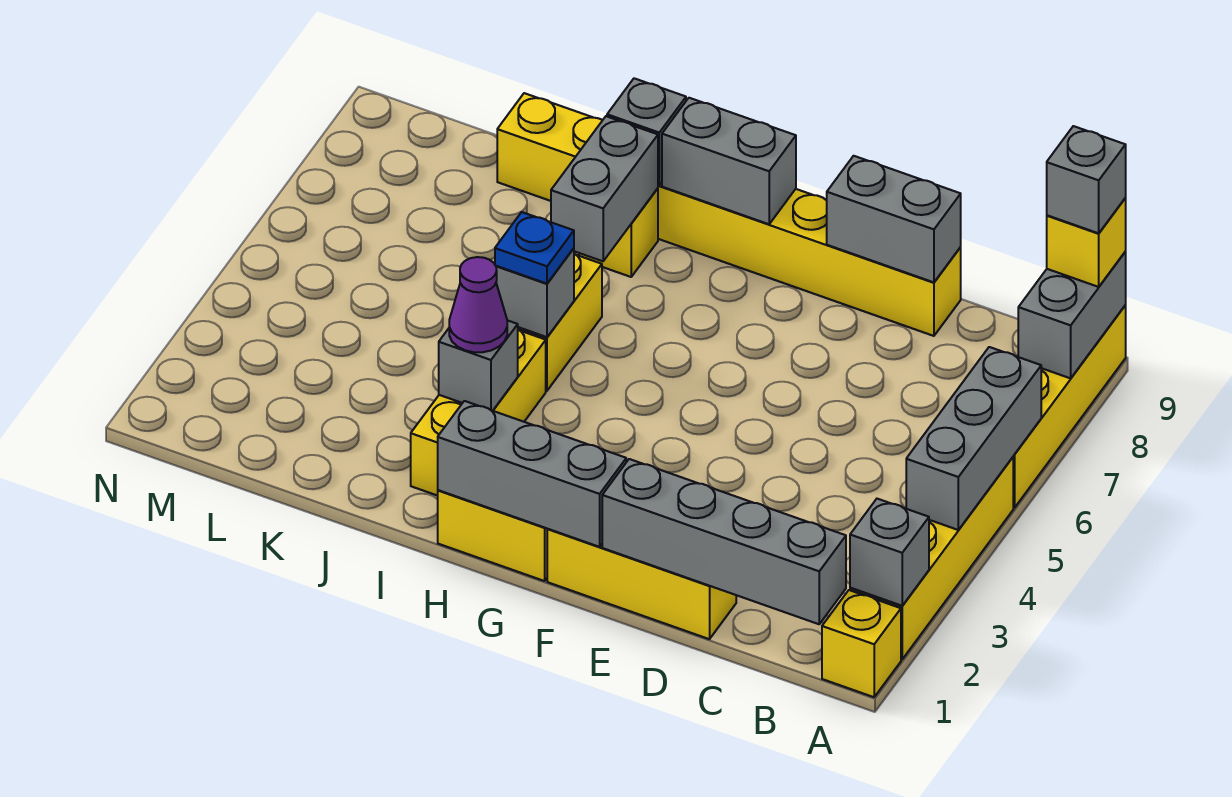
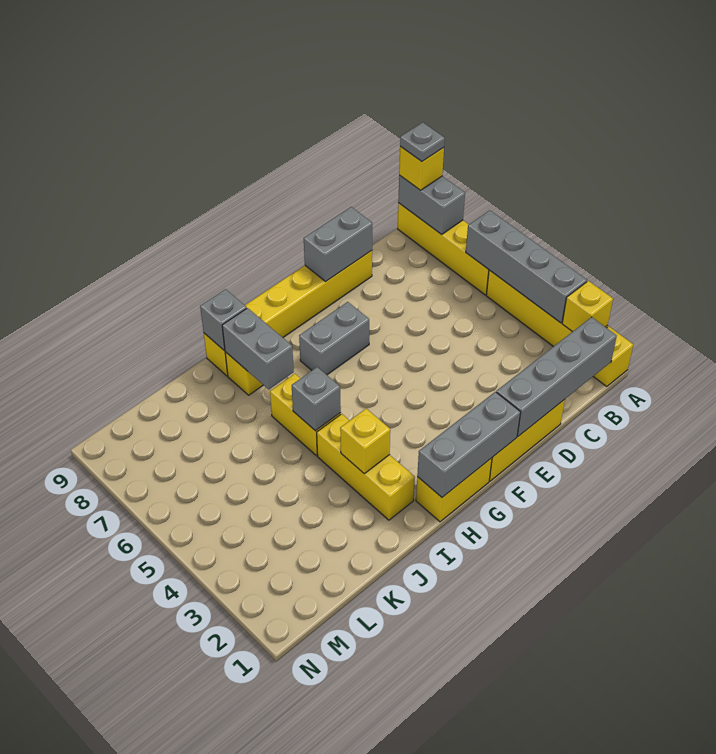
grey 1x1 brick [850,499,929,606] -> yellow 1x1 brick [562,281,613,332]
grey 1x3 brick [906,347,1041,530] -> grey 1x4 brick [466,210,587,323]
grey 1x1 brick [1047,126,1126,233] -> grey 1x1 plate [400,122,445,161]
yellow 1x8 brick [497,93,961,336] -> yellow 1x6 brick [204,251,372,376]
grey 1x2 brick [662,98,796,224] -> grey 1x2 brick moved to [299,302,369,375]
grey 1x1 brick [439,320,518,411] -> yellow 1x1 brick [340,409,390,474]
purple 1x1 cone [449,257,507,352] -> none
blue 1x1 plate [495,212,574,284] -> none

